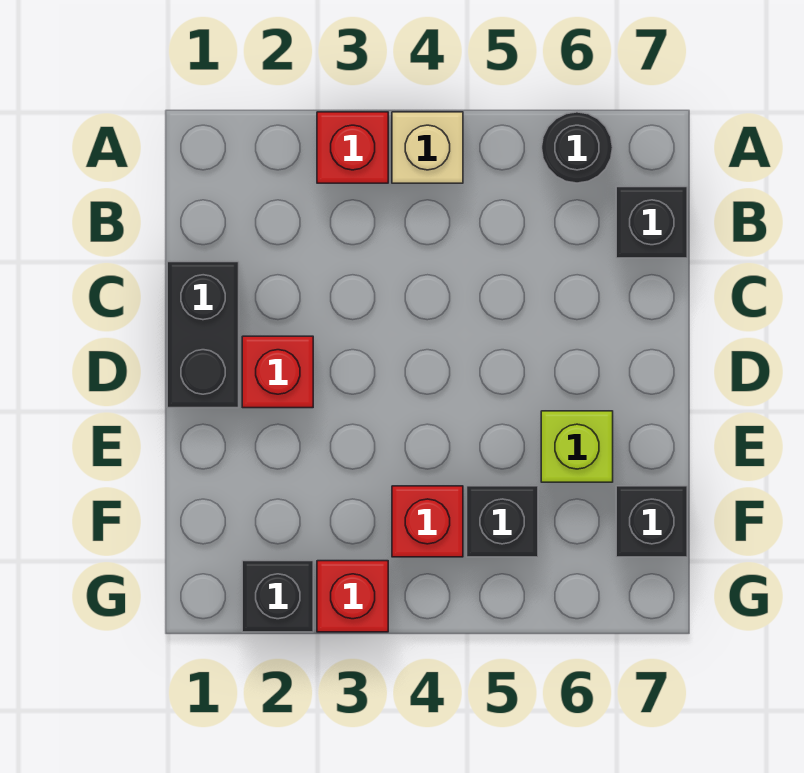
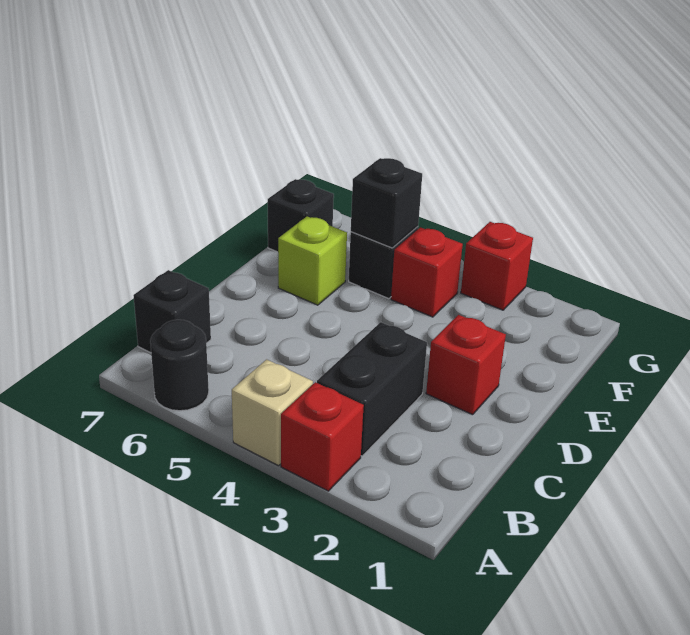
black 1x2 brick [167,262,239,408] -> black 1x2 brick moved to [317,322,427,456]
black 1x1 brick [242,561,313,632] -> black 1x1 brick moved to [351,158,422,248]

